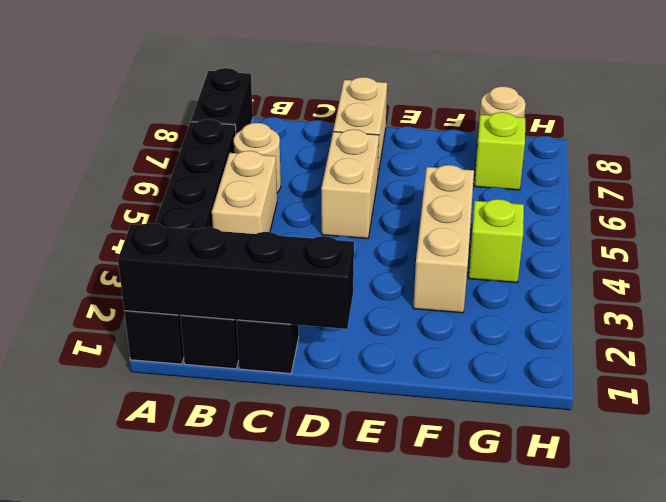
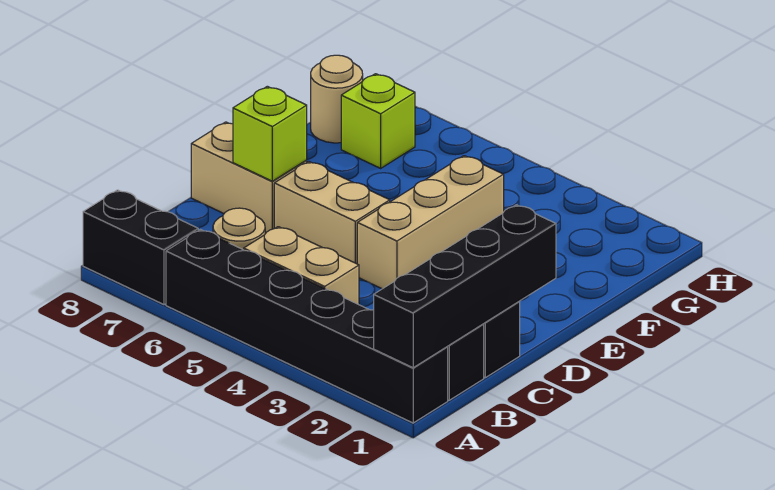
tan 1x3 brick [413,165,474,313] -> tan 1x3 brick turned to [357,156,504,289]
lime 1x1 brick [469,199,524,283] -> lime 1x1 brick moved to [233,86,307,181]

